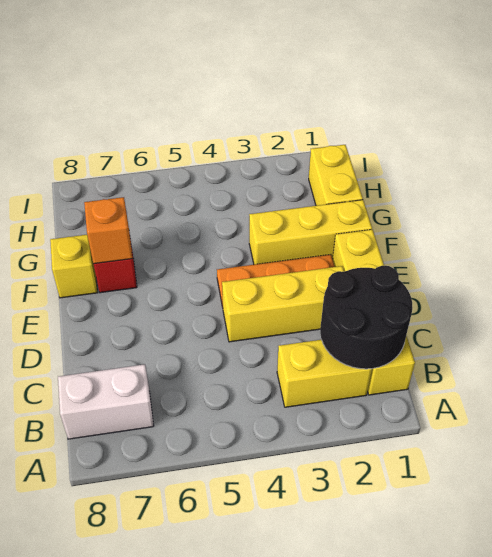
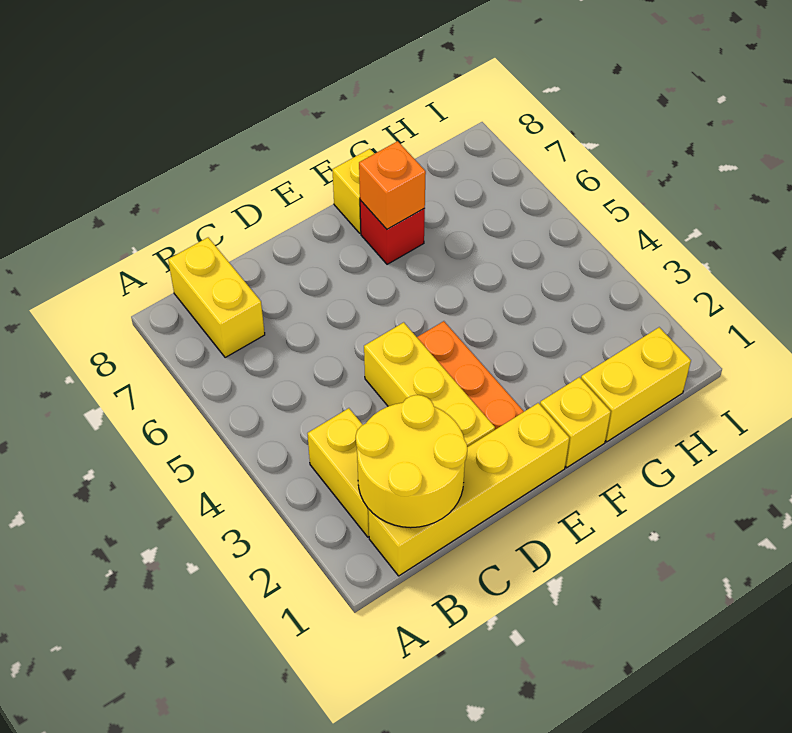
black 2x2 round brick [320,266,412,369] -> yellow 2x2 round brick [356,395,467,528]
white 1x2 brick [58,364,154,439] -> yellow 1x2 brick [168,238,265,358]
yellow 1x3 brick [249,200,372,264] -> yellow 1x1 brick [540,377,611,468]

